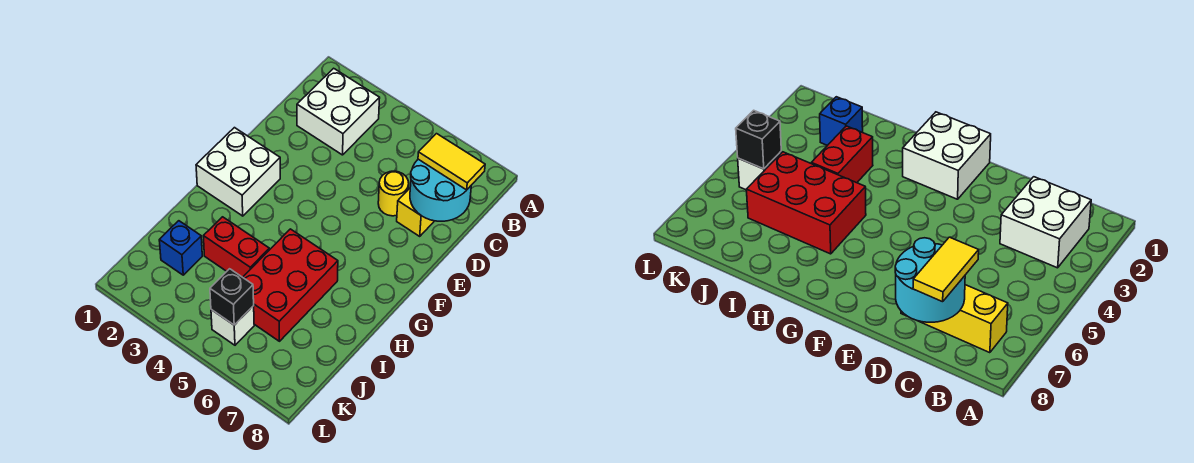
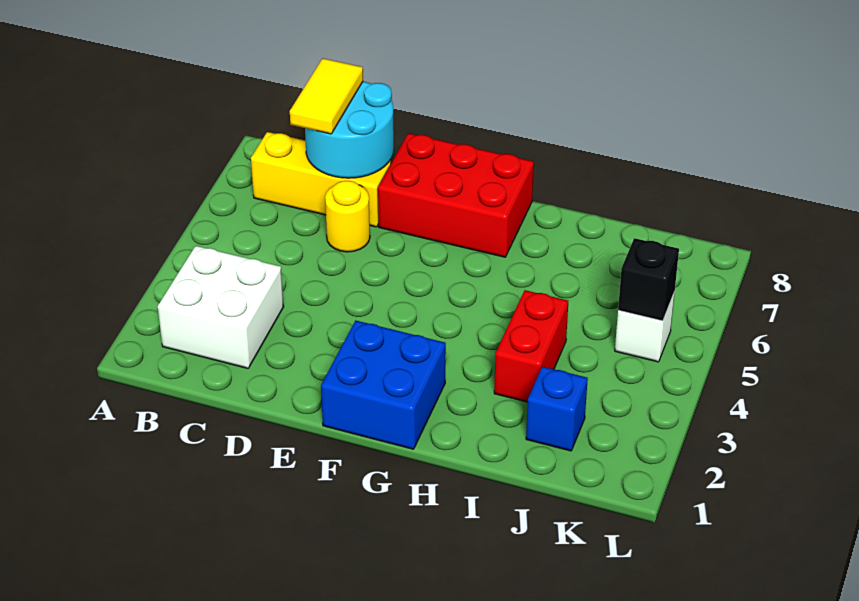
white 2x2 brick [196,128,280,216] -> blue 2x2 brick [321,321,446,449]
red 2x3 brick [243,229,338,341] -> red 2x3 brick moved to [378,133,534,257]

